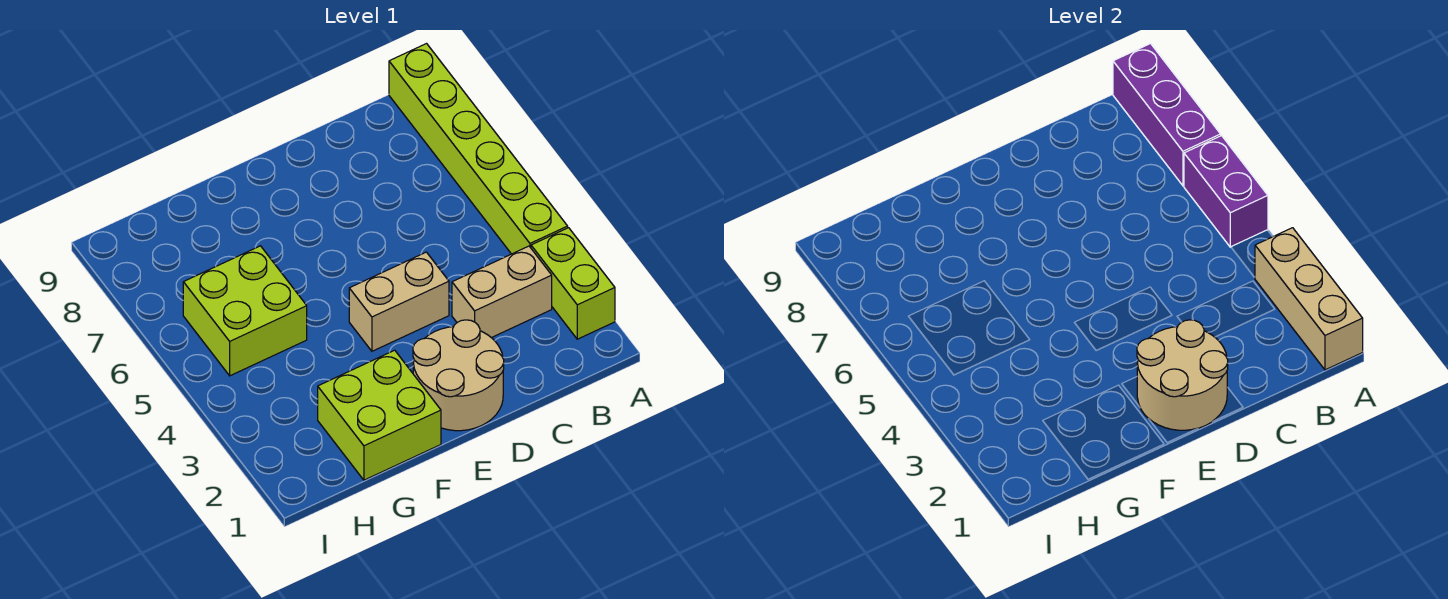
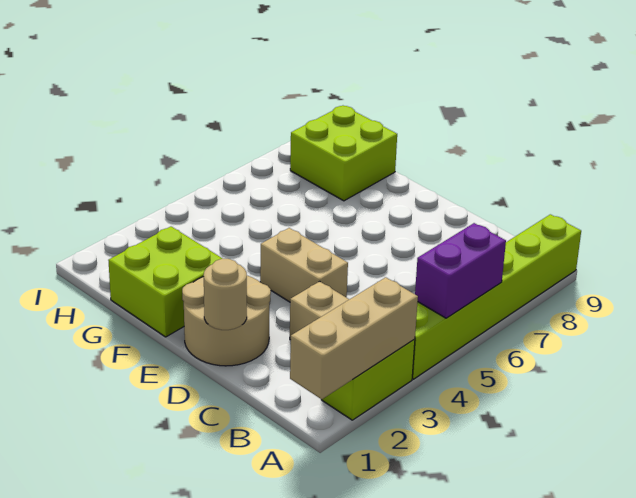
purple 1x3 brick [1113,44,1221,186] -> none
tan 2x2 round brick [1137,320,1228,430] -> tan 1x1 round brick [204,259,247,330]
lime 2x2 brick [183,246,307,376] -> lime 2x2 brick moved to [290,106,397,201]

